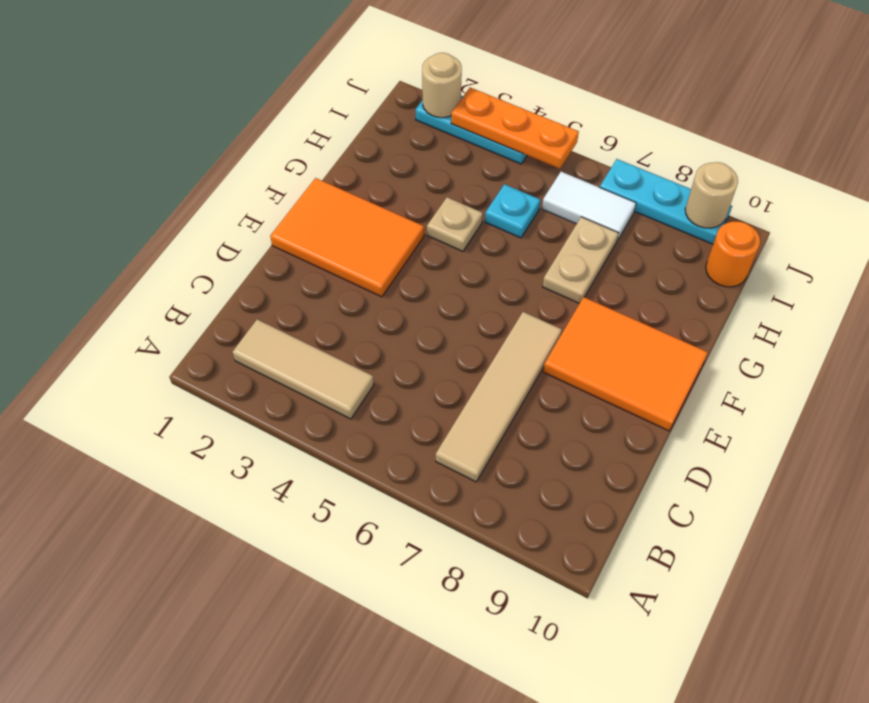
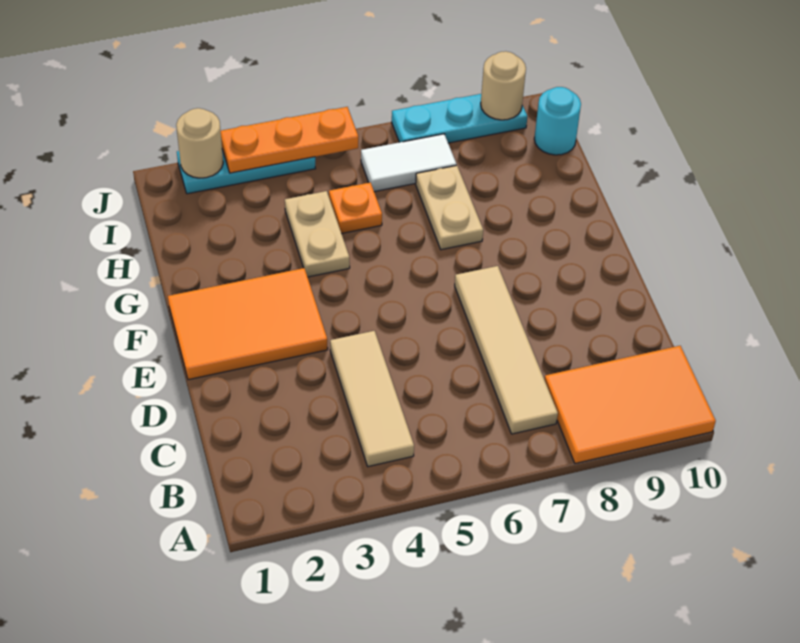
tan 1x3 tile [233,319,374,419] -> tan 1x3 tile turned to [330,331,414,467]
orange 2x3 tile [543,297,708,431] -> orange 2x3 tile moved to [544,346,716,463]
tan 1x1 plate [427,197,483,251] -> tan 1x2 plate [285,191,350,277]
cyan 1x1 plate [485,184,540,238] -> orange 1x1 plate [329,182,382,233]
orange 1x1 round brick [706,221,760,287] -> cyan 1x1 round brick [534,87,581,155]

